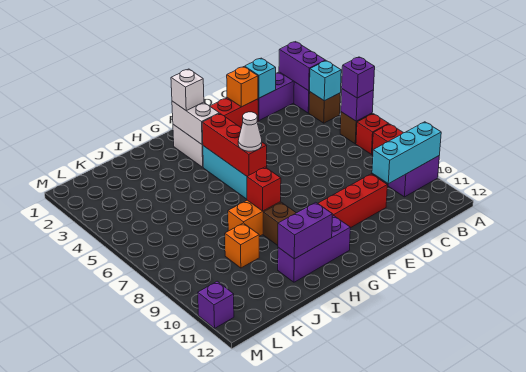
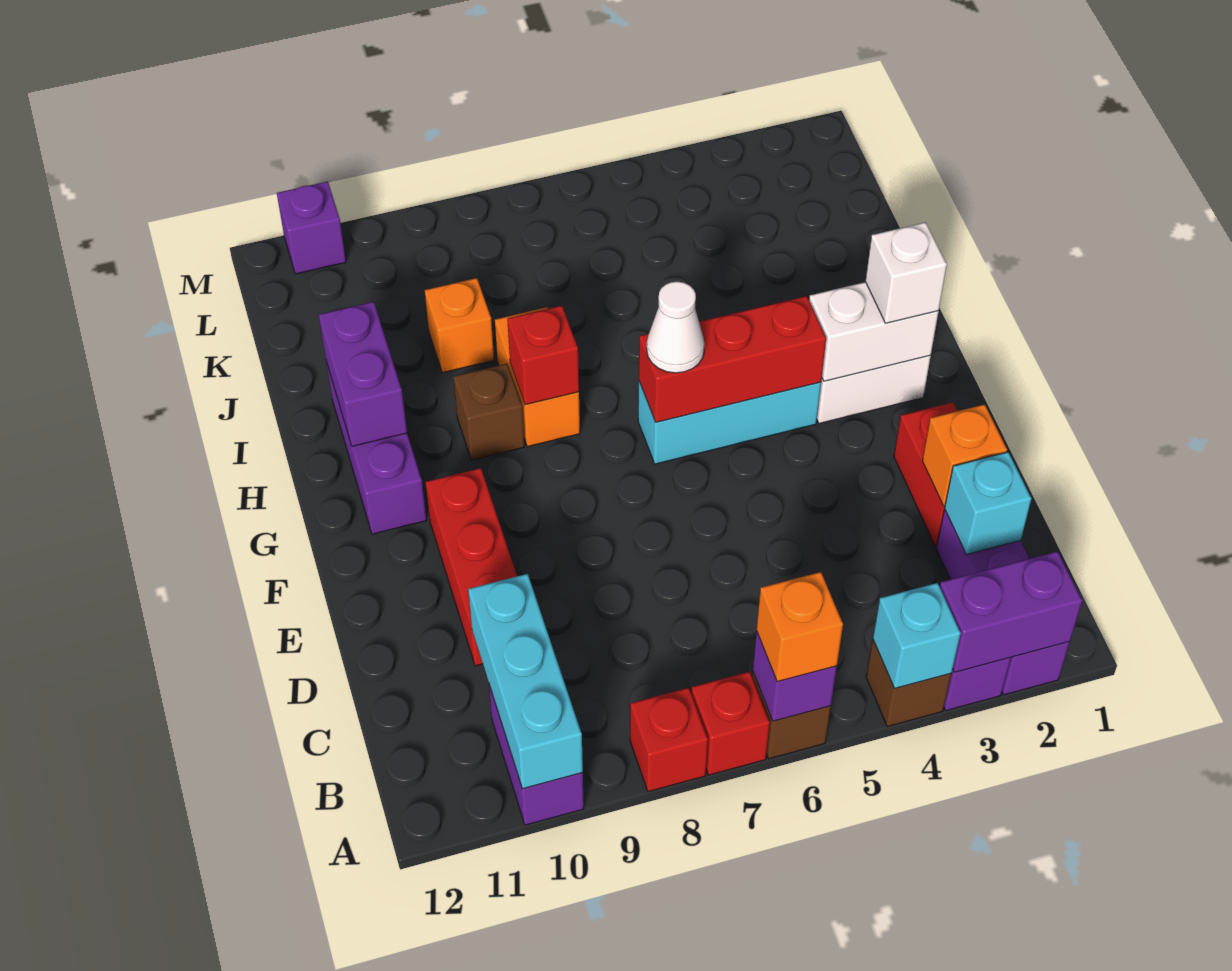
purple 1x1 brick [342,57,375,98] -> orange 1x1 brick [757,572,843,682]

